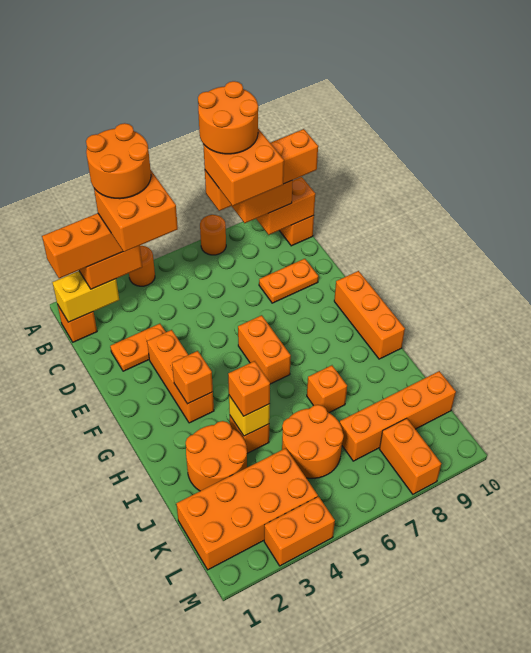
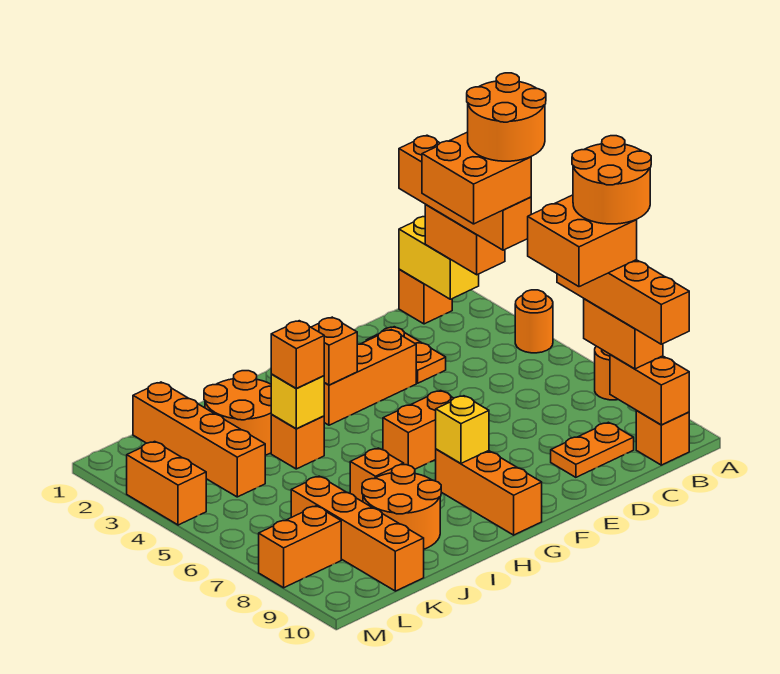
orange 1x2 plate [259,259,318,303] -> orange 1x2 plate turned to [551,422,634,477]
orange 1x3 brick [334,271,405,359] -> orange 1x3 brick turned to [436,449,542,535]
none -> yellow 1x1 brick [436,396,489,464]
orange 2x2 round brick [282,405,344,478] -> orange 2x2 round brick moved to [362,465,441,549]
orange 2x4 brick [176,448,318,570] -> orange 1x4 brick [133,382,265,497]

